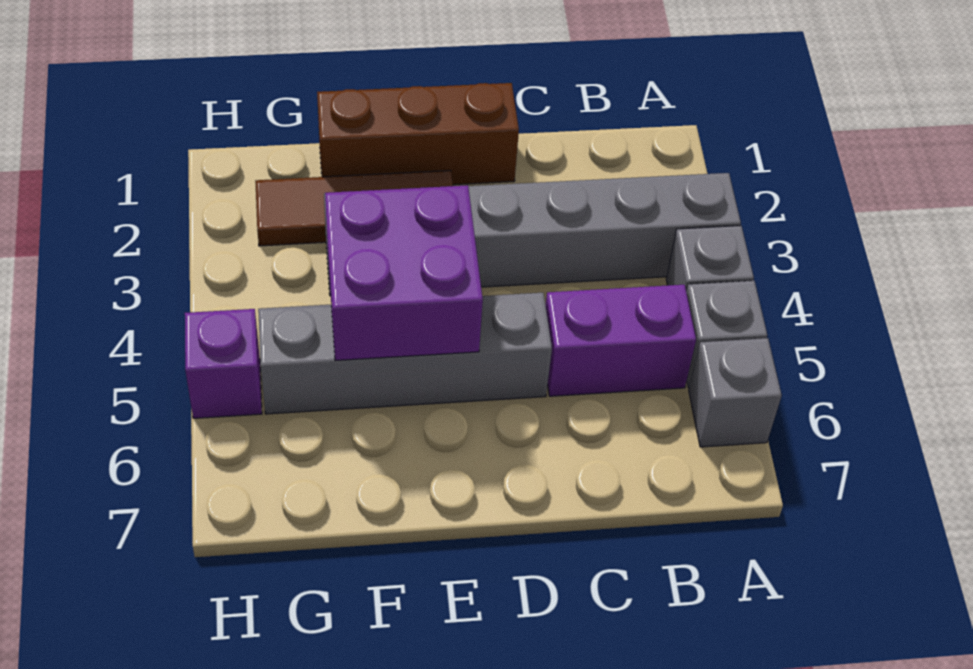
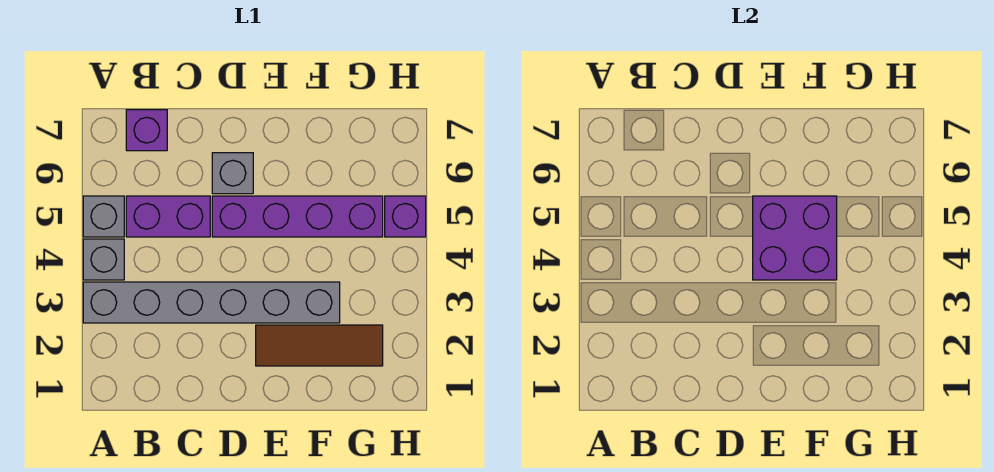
grey 1x1 brick [689,338,782,447] -> grey 1x1 brick moved to [212,153,253,194]
none -> purple 1x1 brick [126,110,167,151]
brown 1x3 brick [317,83,519,185] -> none
grey 1x4 brick [258,293,552,414] -> purple 1x4 brick [212,196,383,237]

